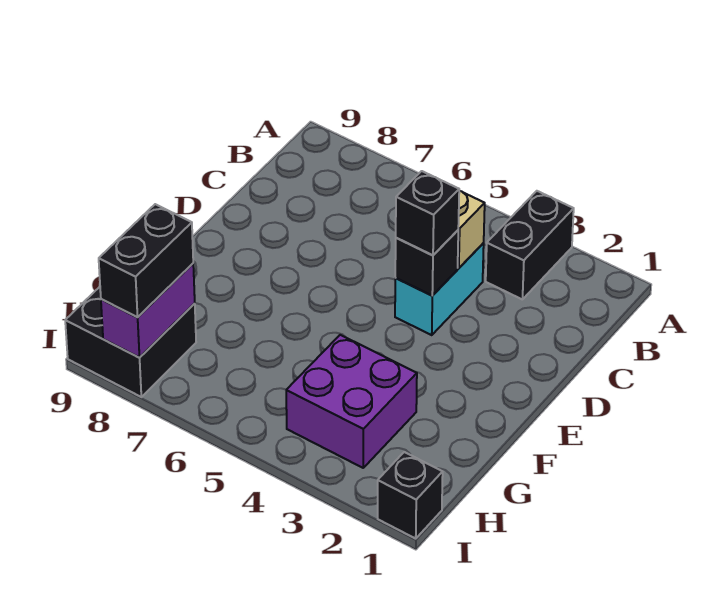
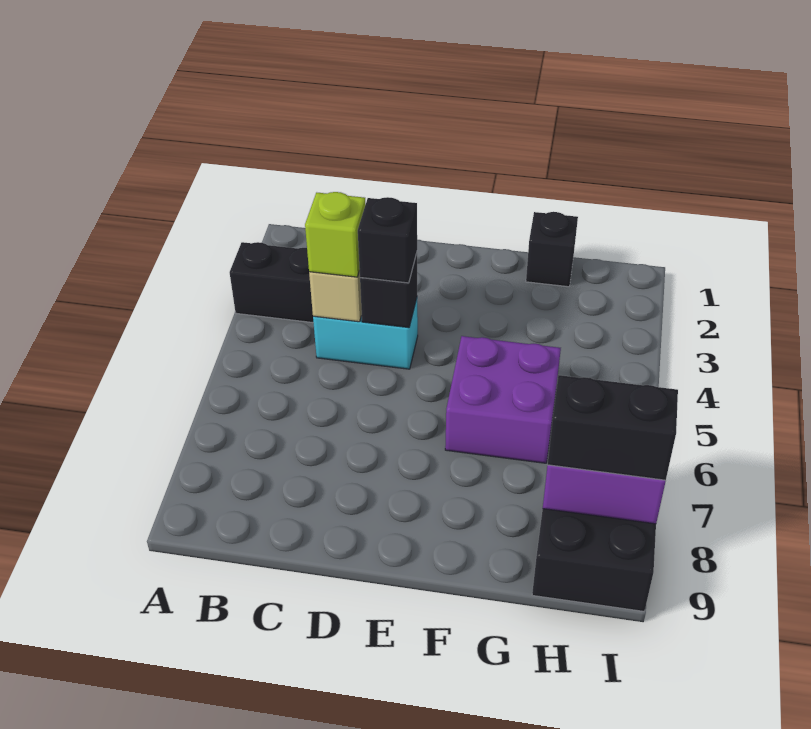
none -> lime 1x1 brick [305,192,365,277]
purple 2x2 brick [286,335,417,468] -> purple 2x2 brick moved to [445,336,561,463]
black 1x1 brick [378,452,443,539] -> black 1x1 brick moved to [526,212,578,287]

